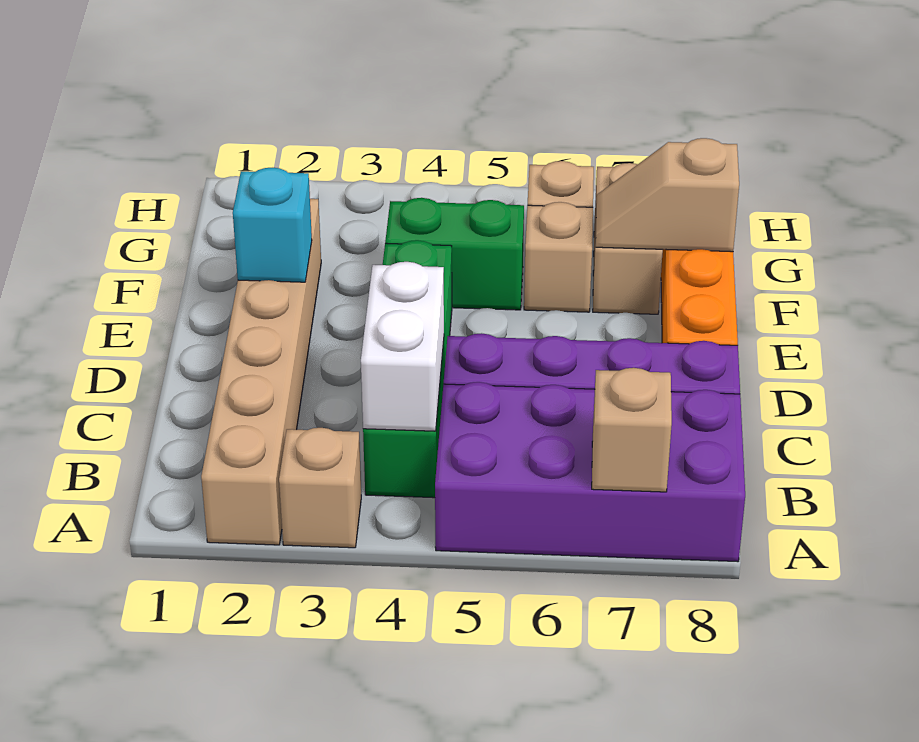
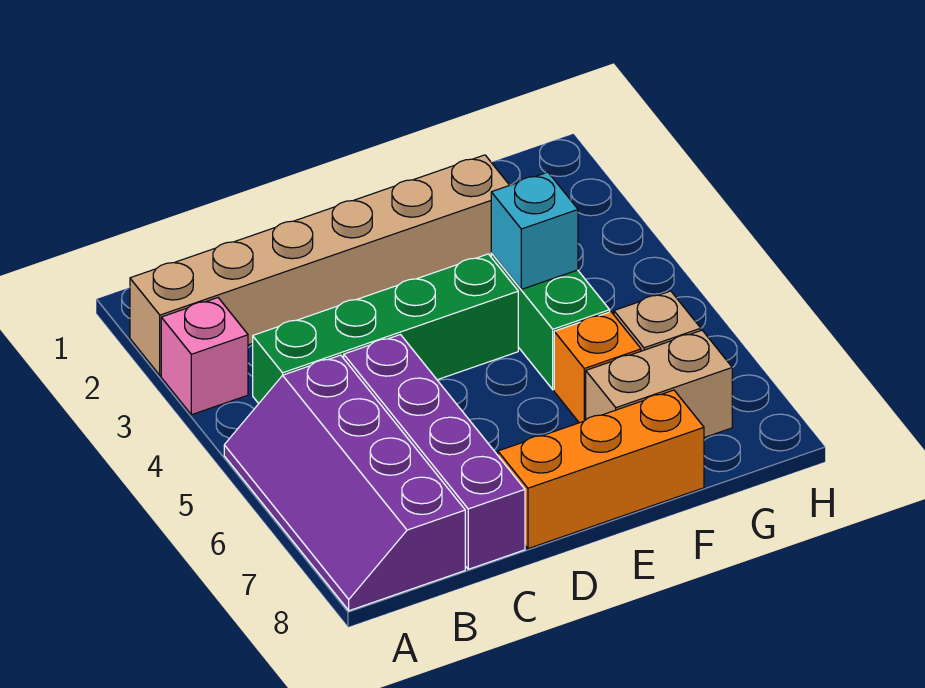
tan 1x1 brick [279,428,361,548] -> pink 1x1 brick [161,298,248,415]
purple 2x4 brick [435,382,745,562] -> purple 2x4 slope [224,355,465,611]
tan 1x1 brick [592,368,672,492] -> none
white 1x2 brick [361,262,444,431] -> none
cyan 1x1 brick [233,168,312,282] -> cyan 1x1 brick moved to [491,172,578,289]
tan 1x1 brick [524,202,593,312] -> orange 1x1 brick [554,312,641,423]
tan 1x2 slope [596,138,739,252] -> none

